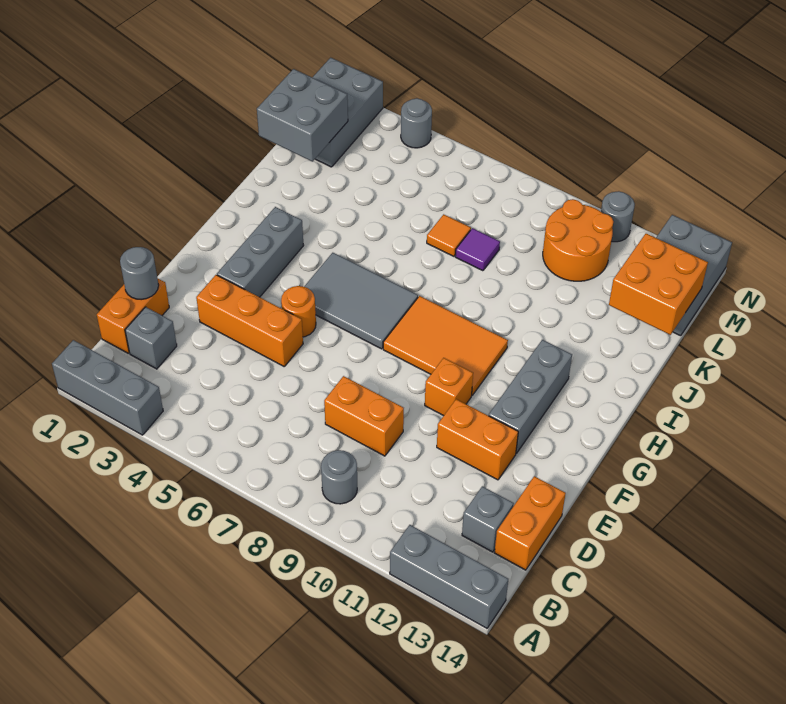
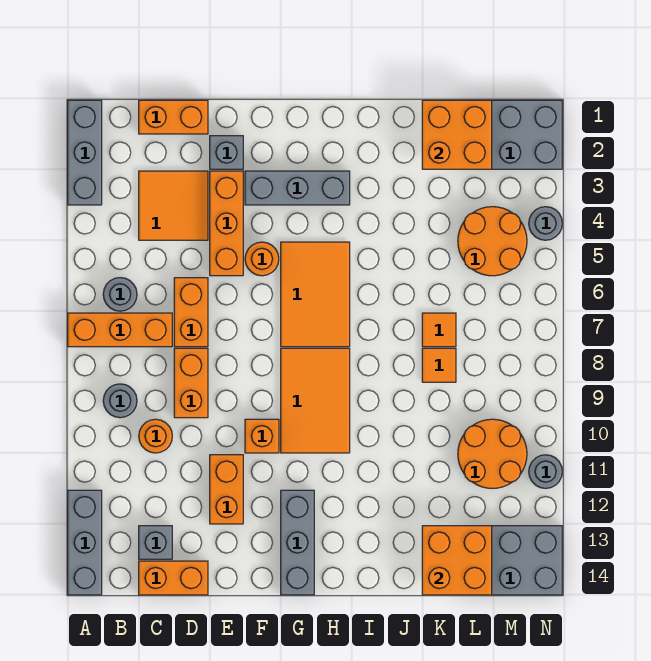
none -> orange 1x3 brick [68,313,172,347]
grey 1x1 brick [125,307,177,369] -> grey 1x1 brick moved to [210,136,243,169]
none -> orange 2x2 tile [139,171,208,240]
none -> orange 1x1 round brick [139,419,172,453]
grey 1x1 round brick [120,247,159,300] -> grey 1x1 round brick moved to [103,278,137,311]
none -> orange 1x2 brick [174,278,208,347]
grey 1x3 brick [489,340,572,454] -> grey 1x3 brick turned to [281,490,314,595]
grey 2x3 tile [304,253,418,349] -> orange 2x3 tile [281,242,350,347]
grey 2x2 brick [257,69,348,161] -> orange 2x2 brick [422,100,492,169]
purple 1x1 tile [455,228,500,271] -> orange 1x1 tile [422,348,456,382]
none -> orange 2x2 round brick [458,207,527,276]

